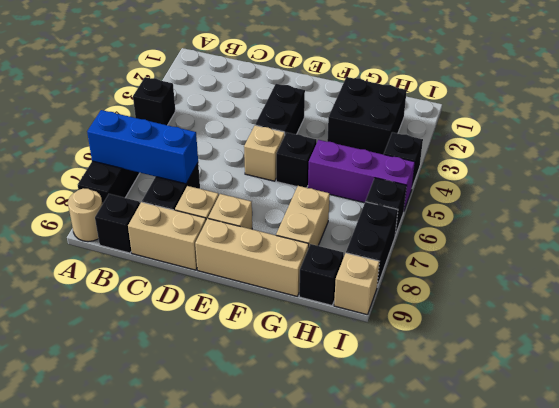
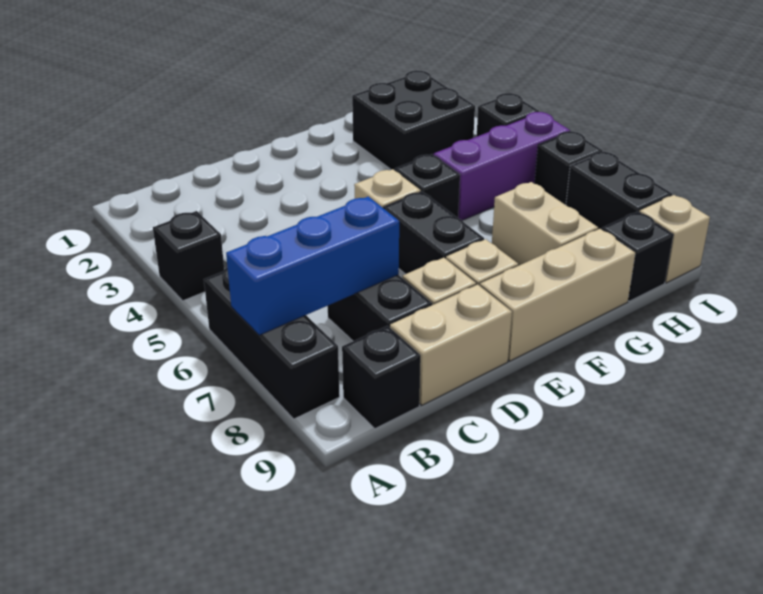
tan 1x1 round brick [68,188,102,242] -> none
black 1x2 brick [255,84,305,134] -> black 1x2 brick moved to [383,191,484,274]

